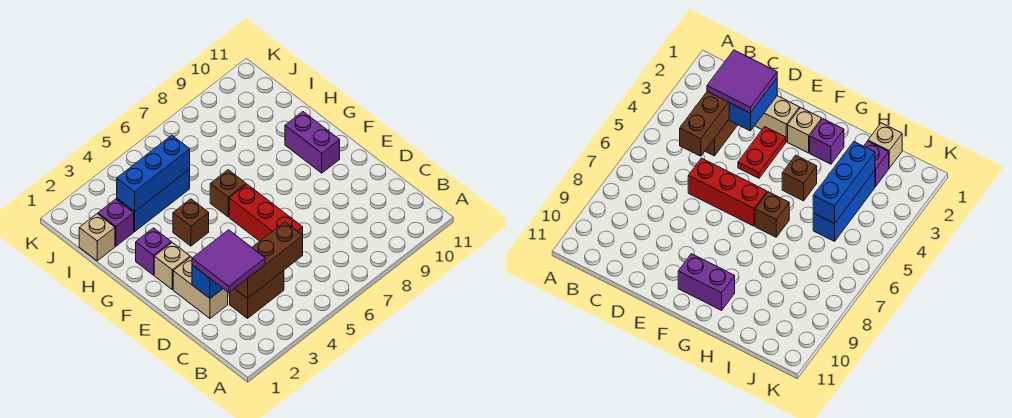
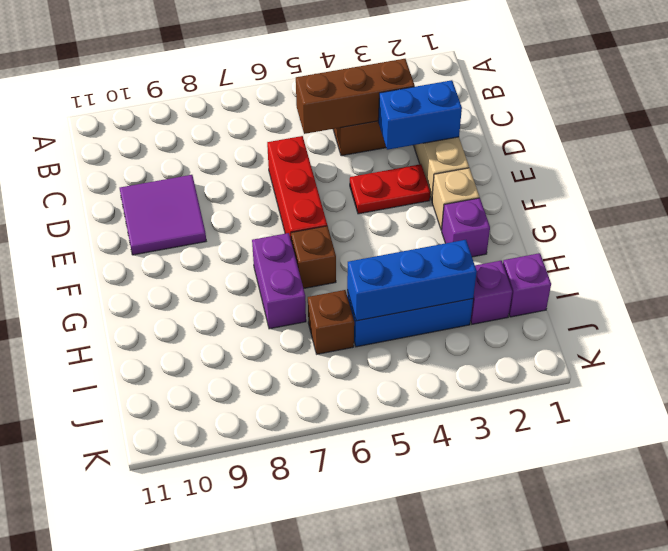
purple 2x2 tile [192,230,265,293] -> purple 2x2 tile moved to [120,175,206,255]
purple 1x2 brick [285,112,340,173] -> purple 1x2 brick moved to [252,233,306,329]
brown 1x1 brick [173,199,209,246] -> brown 1x1 brick moved to [308,290,354,354]
tan 1x1 brick [79,214,115,261] -> purple 1x1 brick [503,253,551,317]

